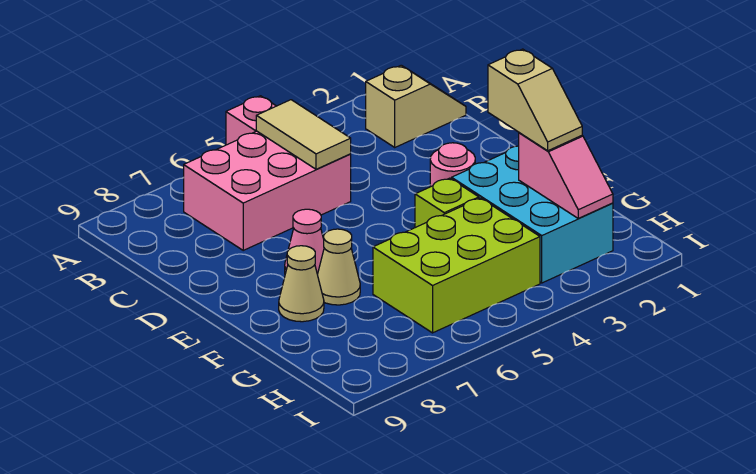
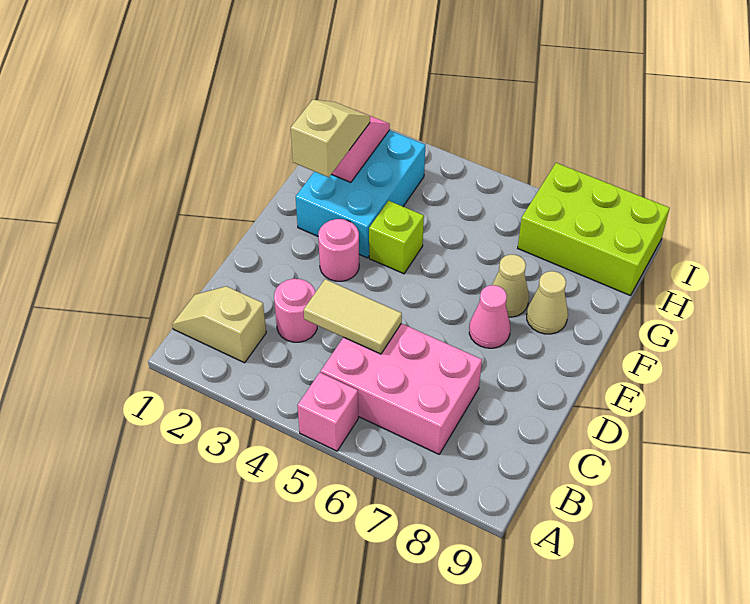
tan 1x2 tile [256,100,351,169] -> tan 1x2 tile turned to [304,279,402,354]
none -> pink 1x1 round brick [274,279,317,342]
lime 2x3 brick [373,198,540,333] -> lime 2x3 brick moved to [518,163,670,296]

